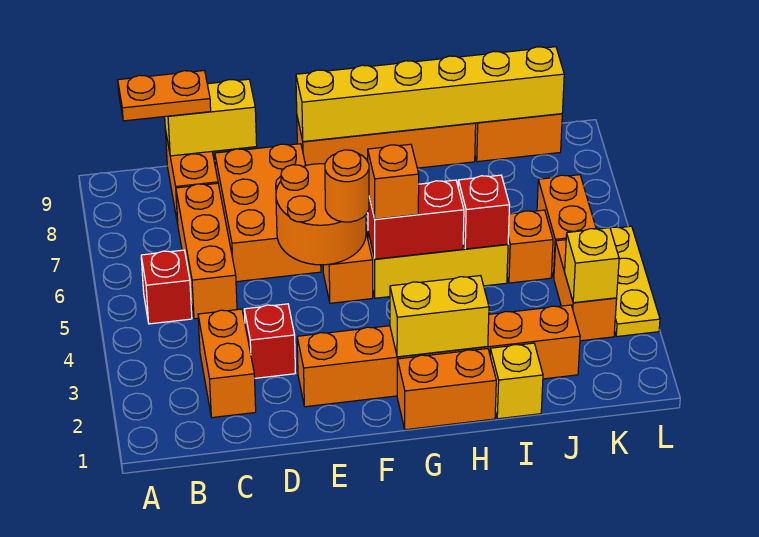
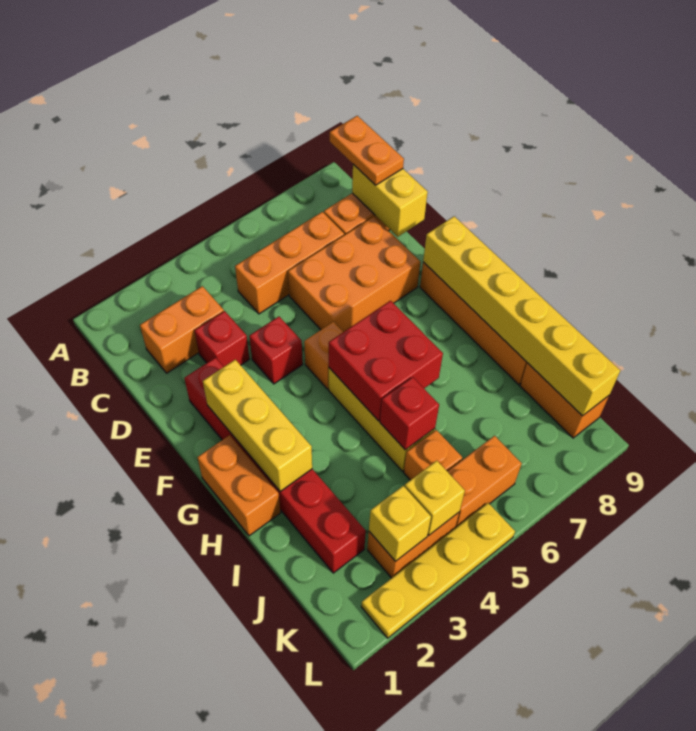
red 1x1 brick [141,250,192,324] -> red 1x1 brick moved to [249,317,303,384]
orange 1x6 brick [297,305,580,407] -> red 1x6 brick [184,358,366,573]
orange 2x2 round brick [276,164,366,265] -> none
orange 1x1 round brick [325,150,369,222] -> none
yellow 1x2 brick [390,276,489,357] -> yellow 1x3 brick [203,360,312,492]
red 1x2 brick [368,180,464,259] -> red 2x2 brick [329,301,443,421]
orange 1x1 brick [368,144,419,219] -> none
yellow 1x1 brick [490,343,543,419] -> yellow 1x1 brick moved to [405,461,465,535]
yellow 1x3 plate [610,226,660,337] -> yellow 1x4 plate [361,503,515,638]

